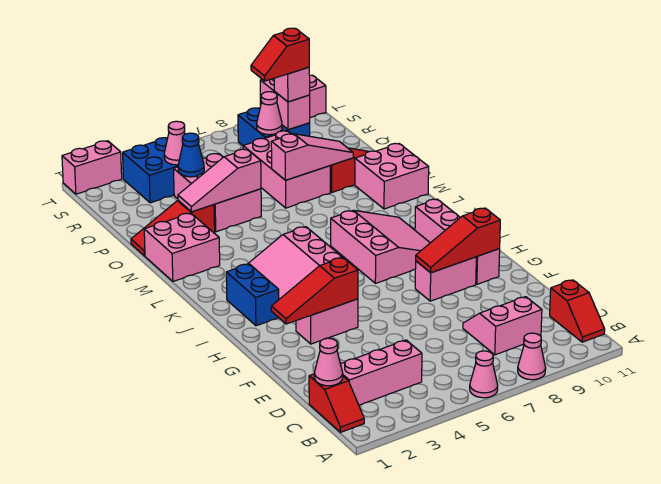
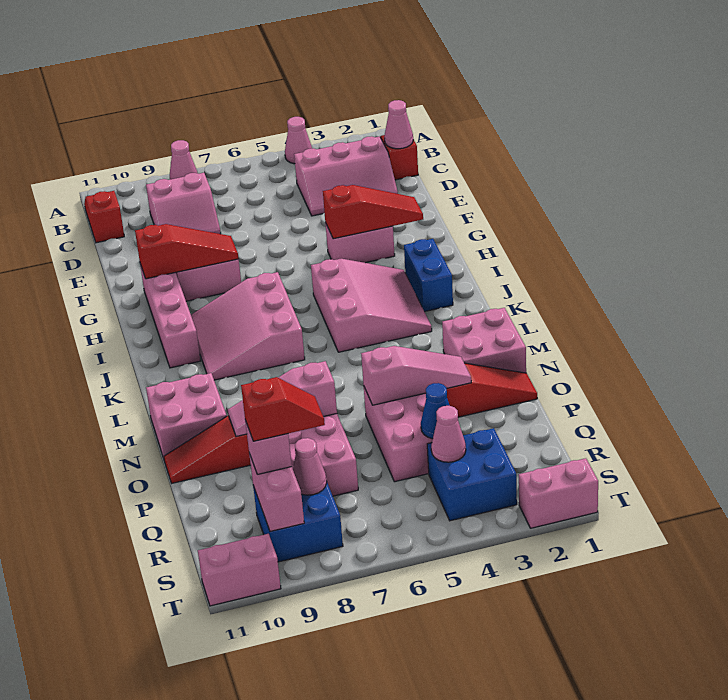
pink 1x1 cone [470,351,498,398] -> pink 1x1 cone moved to [285,117,312,164]

